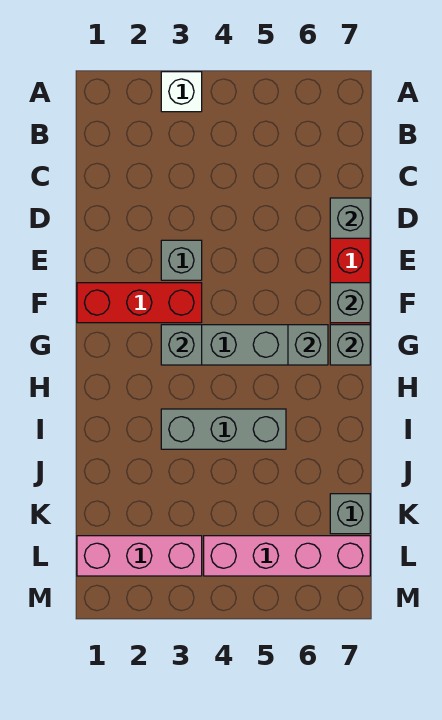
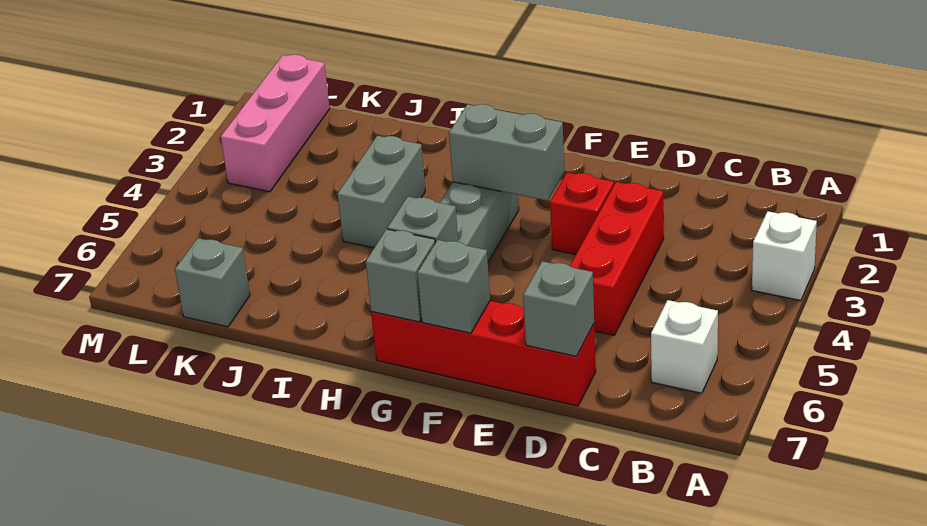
none -> white 1x1 brick [651,300,718,393]
grey 1x1 brick [161,240,202,280] -> red 1x1 brick [550,172,614,254]
red 1x3 brick [77,283,202,323] -> red 1x3 brick moved to [570,182,664,335]
grey 1x1 brick [161,325,202,365] -> grey 1x2 brick [449,104,565,201]
grey 1x3 brick [161,409,286,449] -> grey 1x2 brick [338,136,425,248]
pink 1x4 brick [204,536,370,576] -> none

